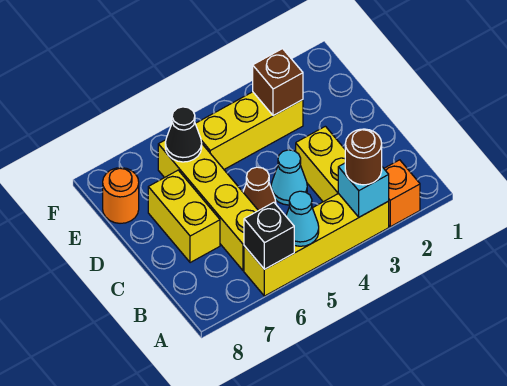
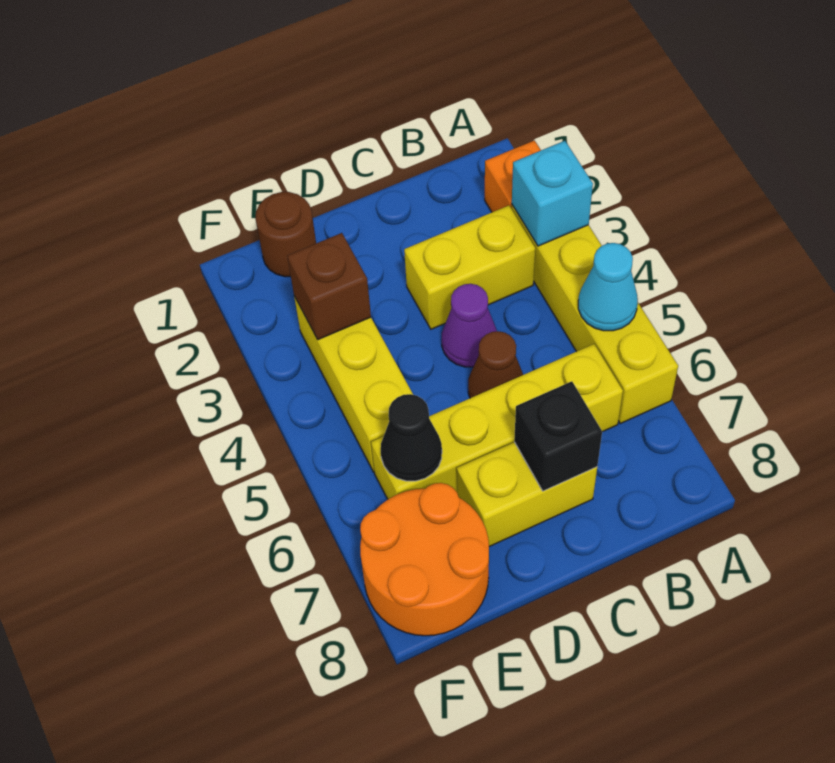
brown 1x1 round brick [345,129,382,185] -> brown 1x1 round brick moved to [255,192,316,277]
black 1x1 brick [244,202,294,269] -> black 1x1 brick moved to [514,381,602,491]
cyan 1x1 cone [271,150,307,205] -> purple 1x1 cone [442,284,497,367]
orange 1x1 round brick [103,168,139,223] -> orange 2x2 round brick [360,483,489,636]

